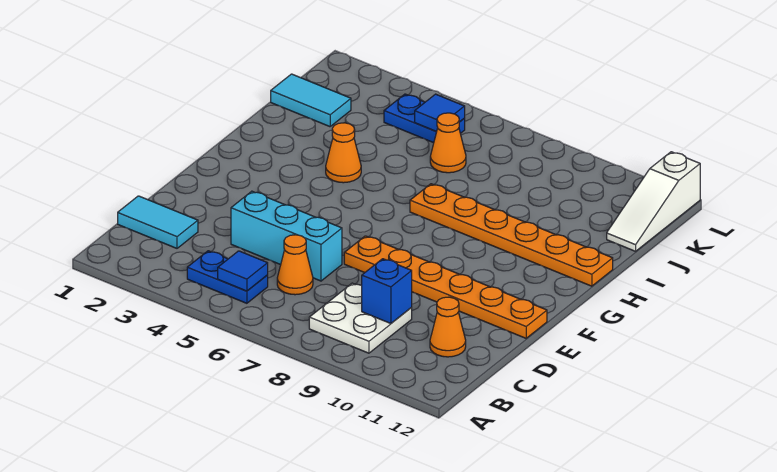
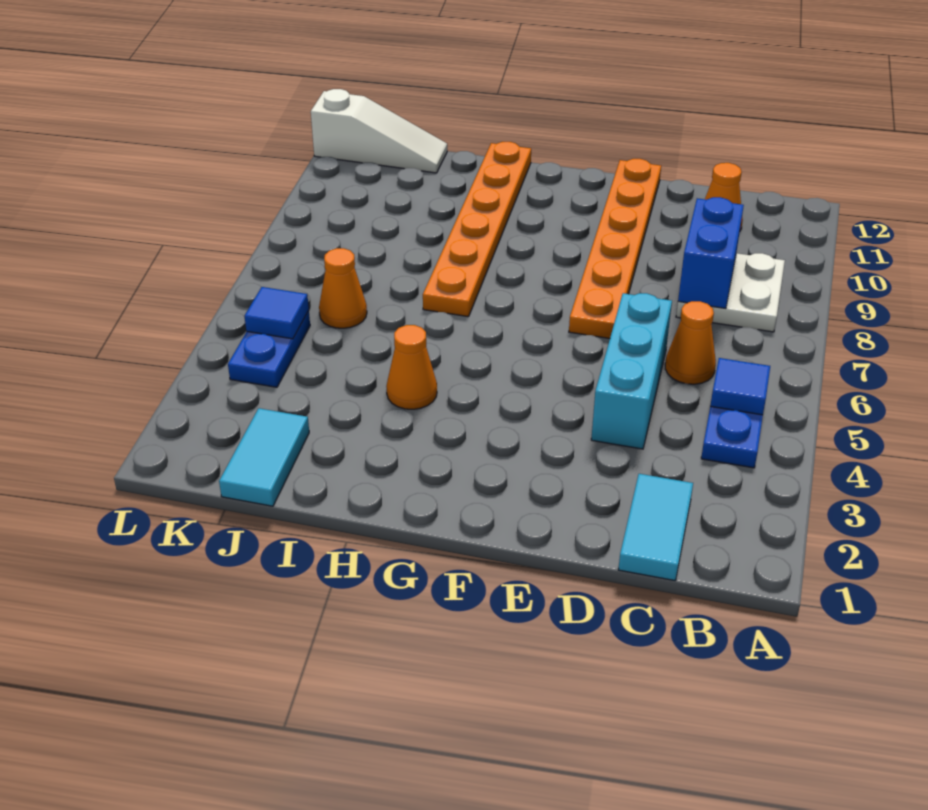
blue 1x1 brick [362,259,412,324] -> blue 1x2 brick [678,197,744,308]

